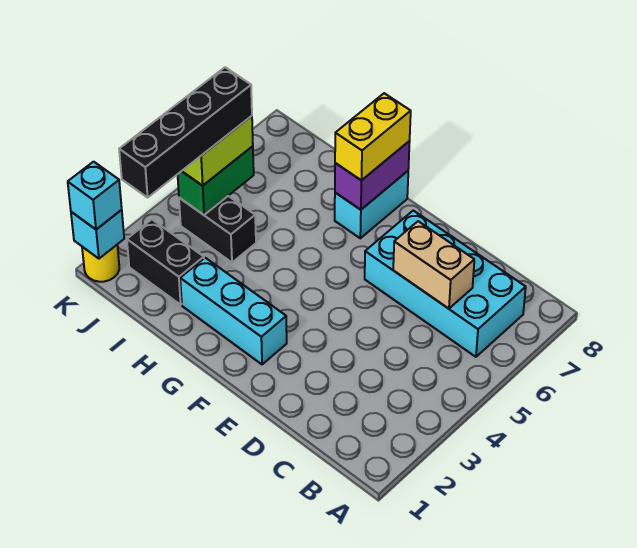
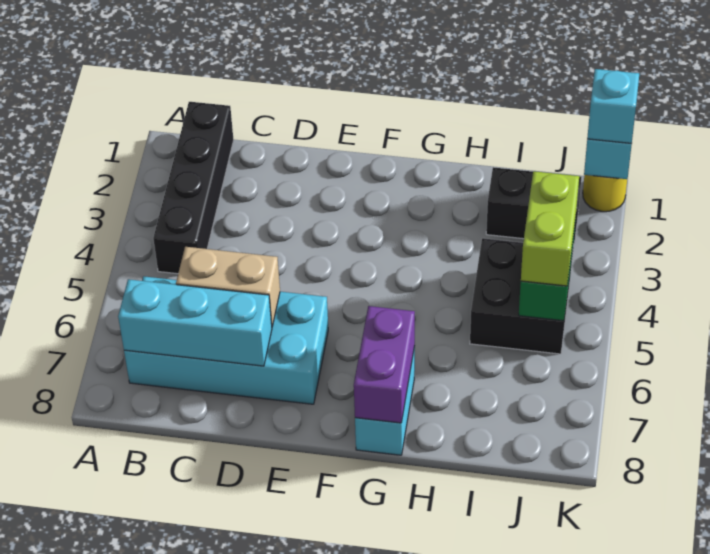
cyan 1x3 brick [180,258,287,364] -> cyan 1x3 brick moved to [118,279,272,366]
yellow 1x2 brick [335,93,411,180] -> none
black 1x2 brick [179,196,256,262] -> black 2x2 brick [470,238,572,354]
black 1x4 brick [119,67,252,197] -> black 1x4 brick moved to [153,102,234,274]

